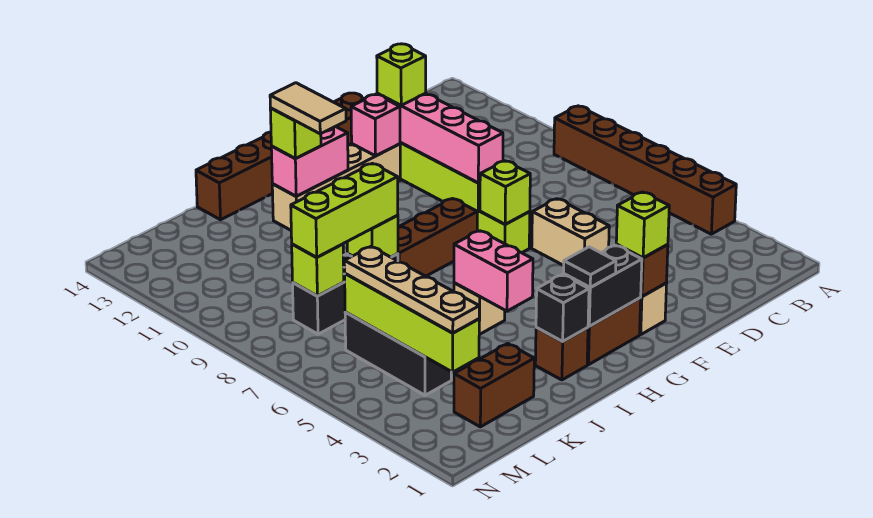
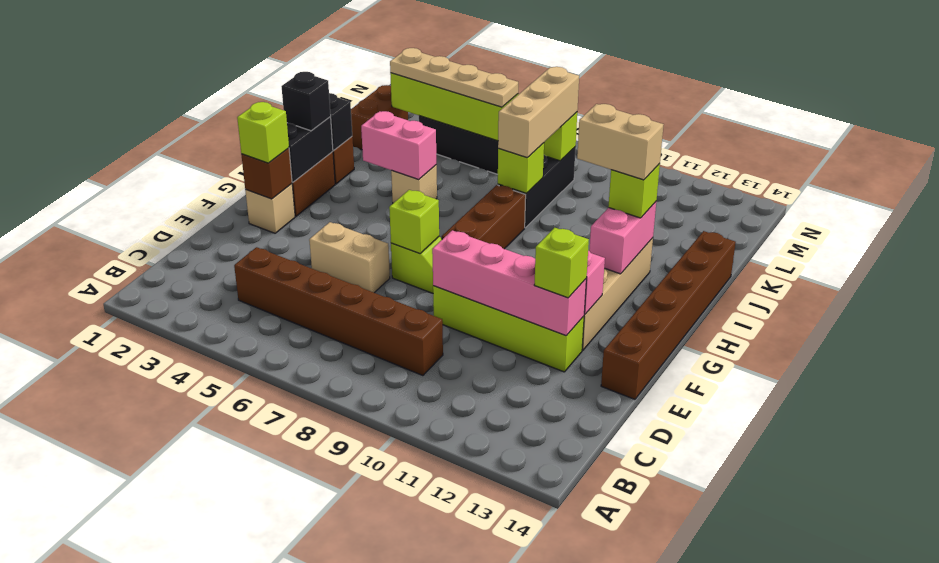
brown 1x6 brick [554,106,736,234] -> brown 1x6 brick moved to [234,247,443,376]
black 1x1 tile [564,247,616,287] -> black 1x1 brick [281,72,331,131]
tan 1x2 tile [270,83,346,134] -> tan 1x2 brick [577,104,664,180]
lime 1x3 brick [291,163,398,257] -> tan 1x3 brick [498,67,579,158]

